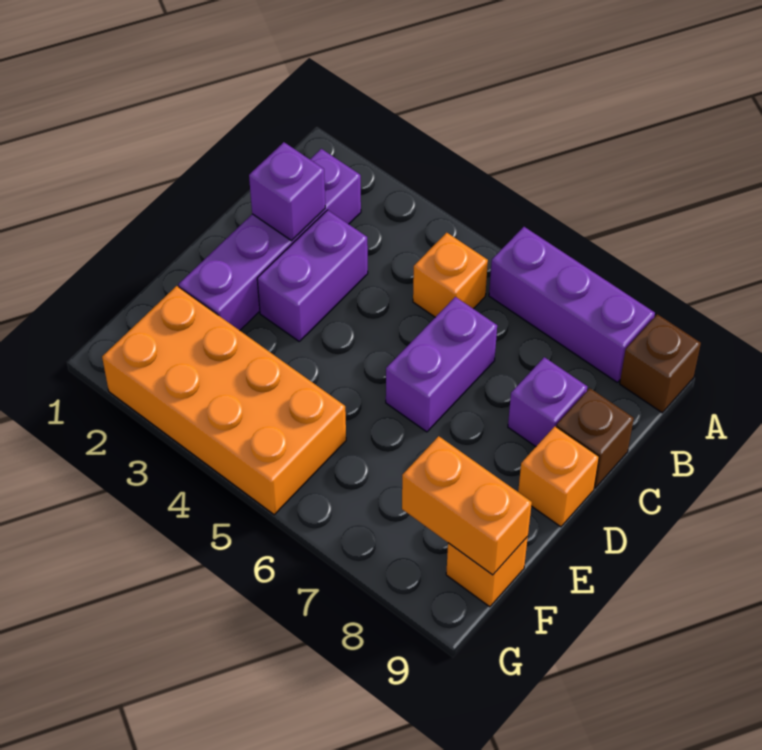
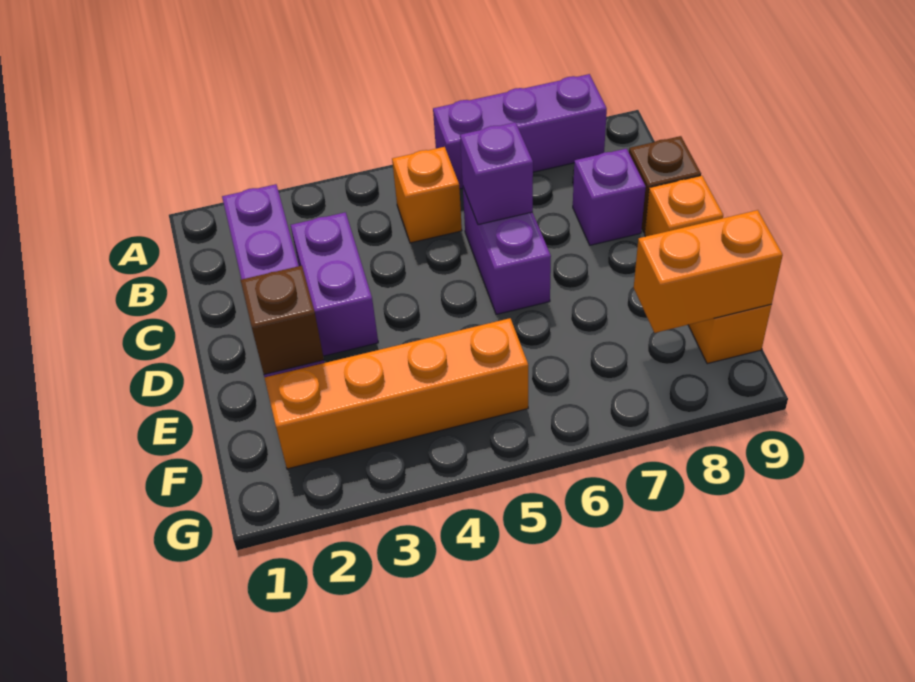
brown 1x1 brick [620,314,701,413] -> brown 1x1 brick moved to [241,266,324,374]
purple 1x1 brick [249,142,325,241] -> purple 1x1 brick moved to [460,122,533,225]
orange 2x4 brick [102,286,346,515] -> orange 1x4 brick [265,318,528,469]

